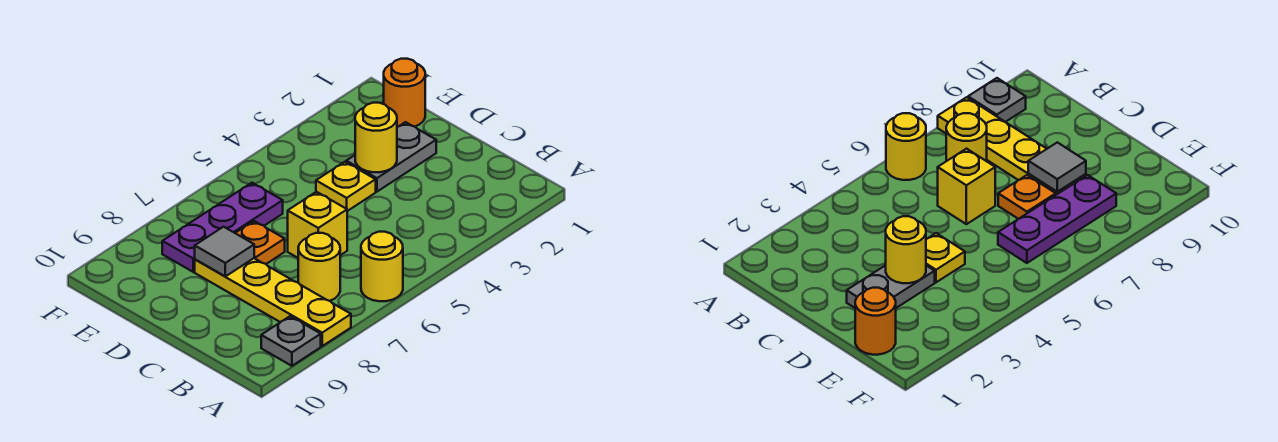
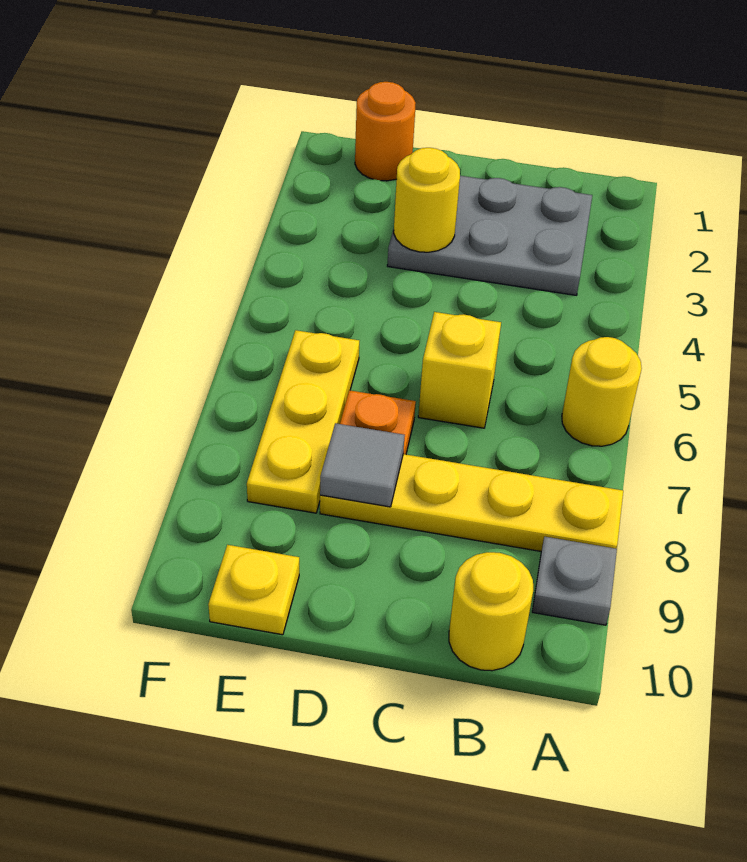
yellow 1x1 round brick [298,233,340,301] -> yellow 1x1 round brick moved to [449,552,533,671]
grey 1x2 plate [346,122,436,192] -> grey 2x3 plate [387,176,592,295]
yellow 1x1 plate [316,162,376,211] -> yellow 1x1 plate moved to [208,545,299,635]
purple 1x3 plate [162,183,283,272] -> yellow 1x3 plate [247,330,359,513]

